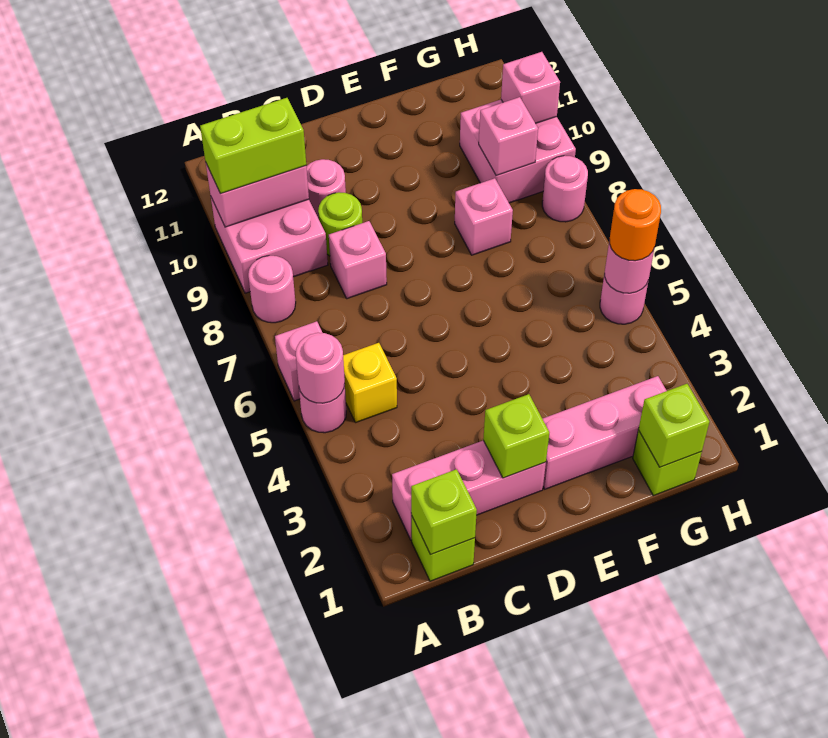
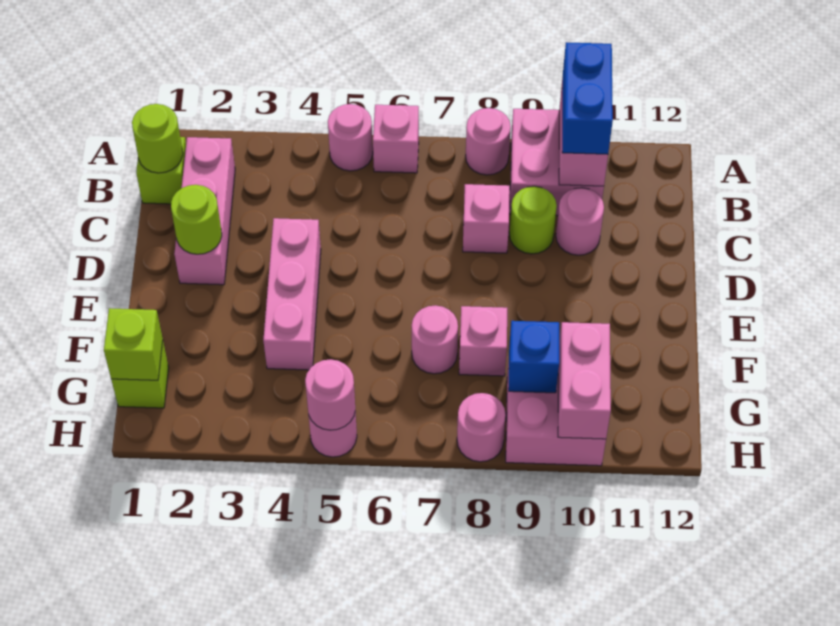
pink 1x1 round brick [296,333,345,403] -> pink 1x1 round brick moved to [412,305,458,374]
lime 1x2 brick [200,98,306,193] -> blue 1x2 brick [562,42,613,154]
lime 1x1 brick [411,469,477,555] -> lime 1x1 round brick [132,104,183,173]
yellow 1x1 brick [343,343,397,423] -> none
lime 1x1 brick [483,394,549,478] -> lime 1x1 round brick [171,185,222,254]
pink 1x3 brick [543,376,667,489] -> pink 1x3 brick moved to [263,218,321,370]
pink 1x1 brick [479,97,538,176] -> blue 1x1 brick [508,321,559,393]
orange 1x1 round brick [610,189,661,261] -> none
pink 1x1 brick [501,52,560,123] -> pink 1x2 brick [558,322,611,439]

